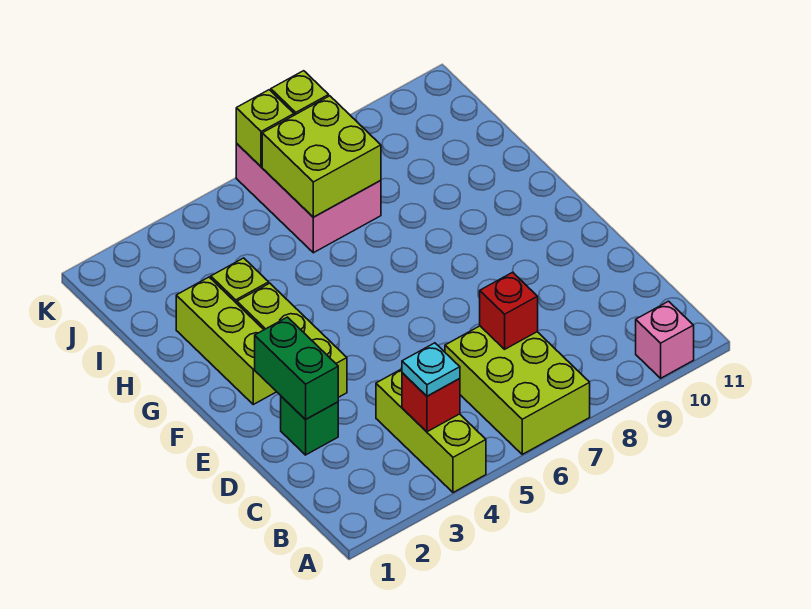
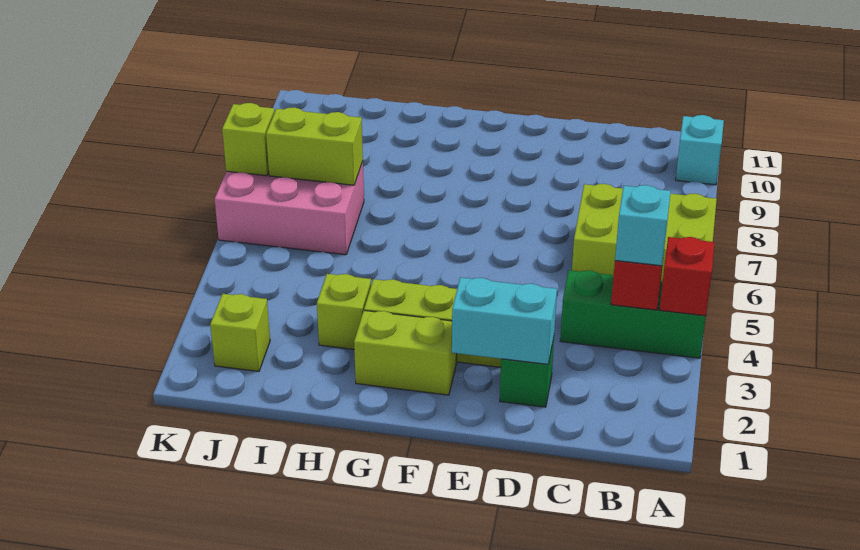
lime 1x3 brick [376,369,486,493] -> green 1x3 brick [560,270,706,358]
pink 1x1 brick [636,301,694,378] -> cyan 1x1 brick [676,115,724,185]
cyan 1x1 plate [402,343,460,396] -> cyan 1x1 brick [615,185,671,266]
red 1x1 brick [480,272,538,349] -> red 1x1 brick moved to [660,237,715,316]
green 1x2 brick [255,317,338,420] -> cyan 1x2 brick [452,277,557,364]
lime 1x3 brick [176,277,276,404] -> lime 1x2 brick [354,310,457,395]
lime 2x2 brick [262,96,381,217] -> lime 1x2 brick [266,107,363,185]
lime 1x1 brick [236,90,294,167] -> lime 1x1 brick moved to [210,294,270,371]

